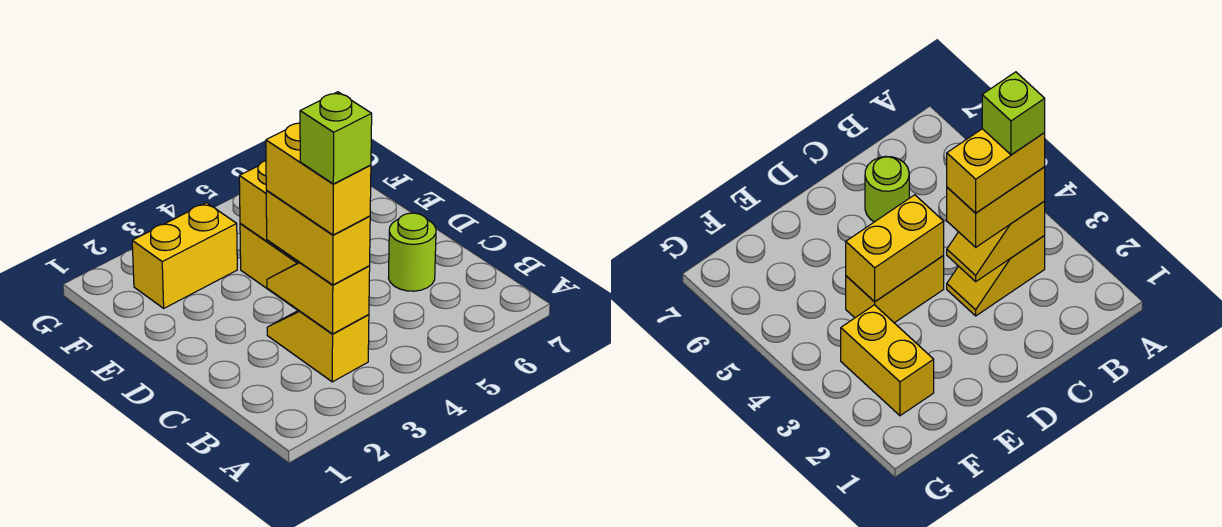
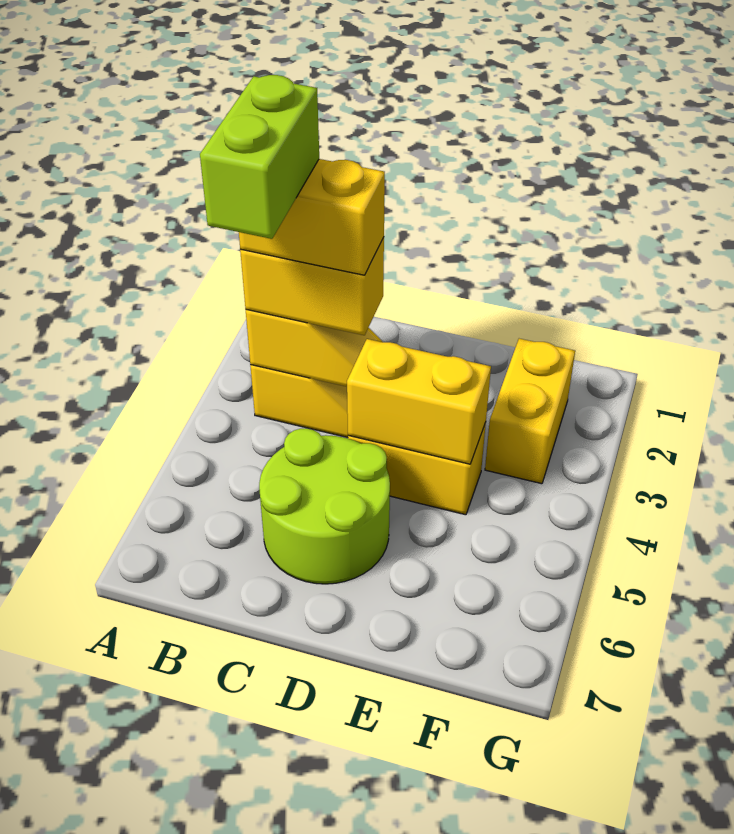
lime 1x1 brick [300,92,372,184] -> lime 1x2 brick [200,75,319,239]
lime 1x1 round brick [389,213,436,291] -> lime 2x2 round brick [259,428,390,584]

